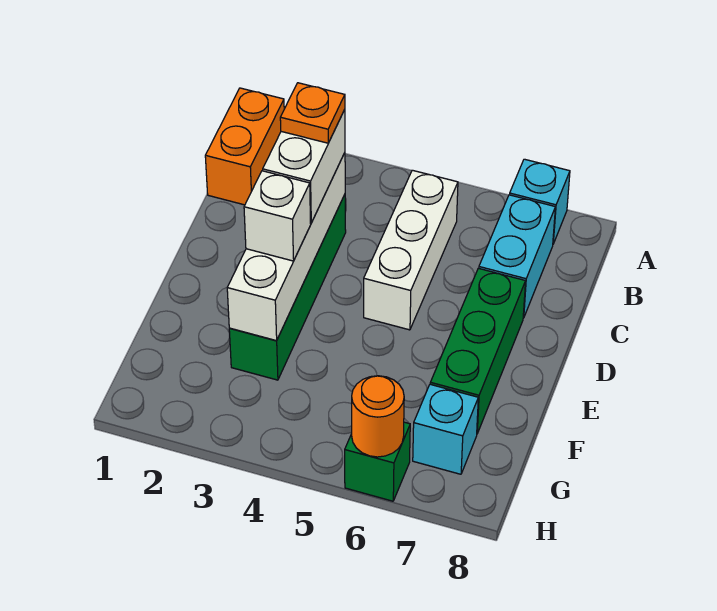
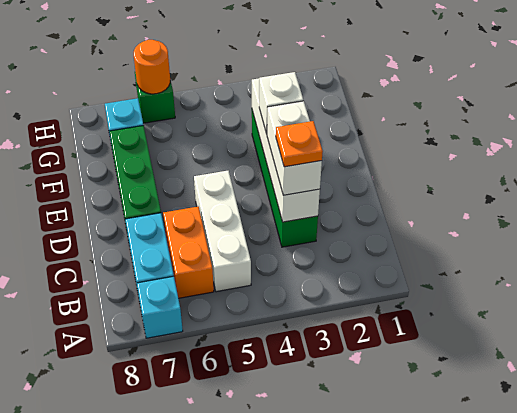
orange 1x2 brick [205,88,284,205] -> orange 1x2 brick moved to [163,207,214,298]

